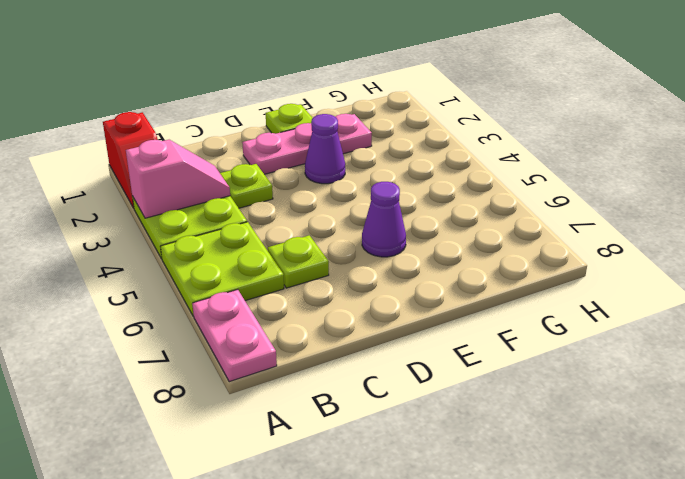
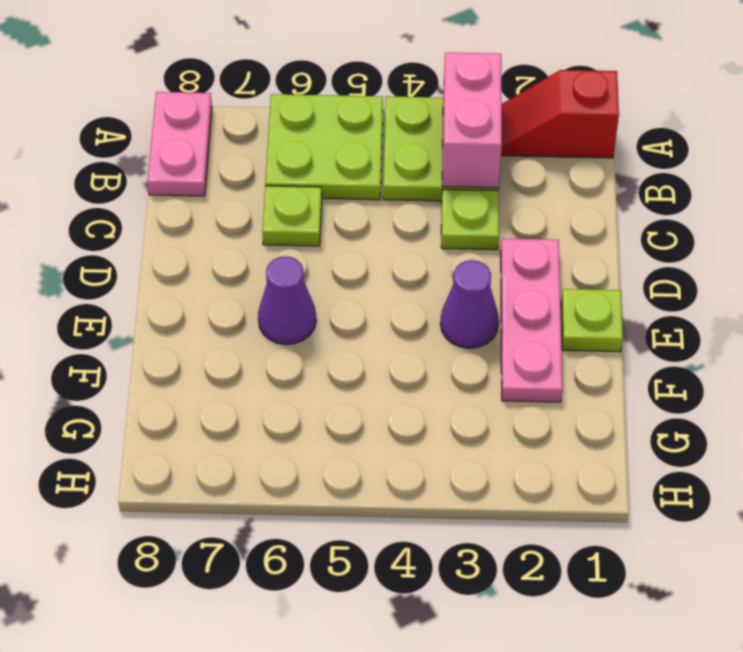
pink 1x2 slope [126,140,230,218] -> pink 1x2 brick [442,53,502,188]
pink 1x2 plate [192,290,277,382] -> pink 1x2 plate turned to [148,92,212,196]

